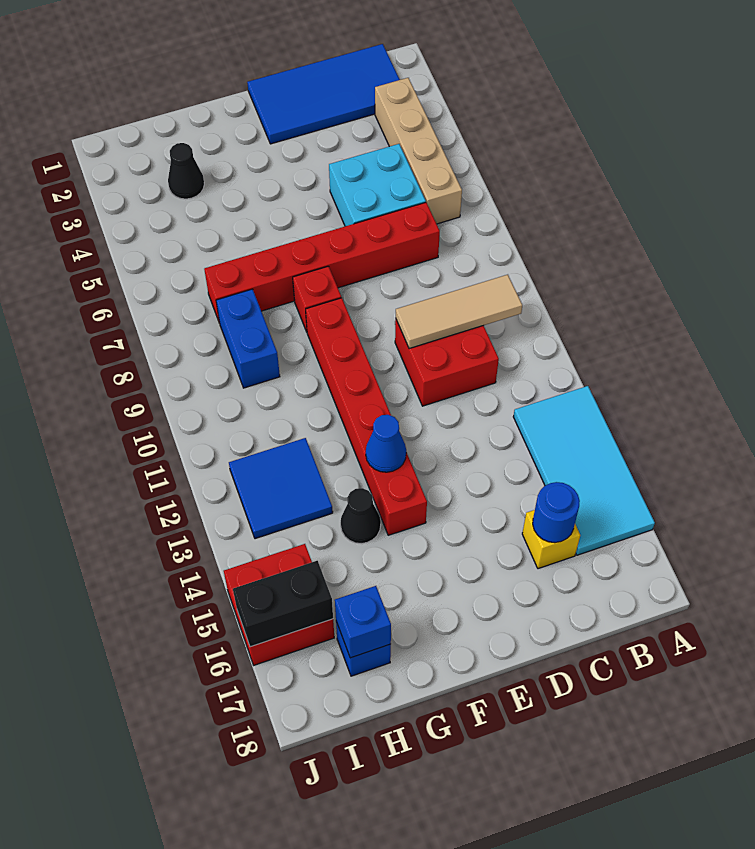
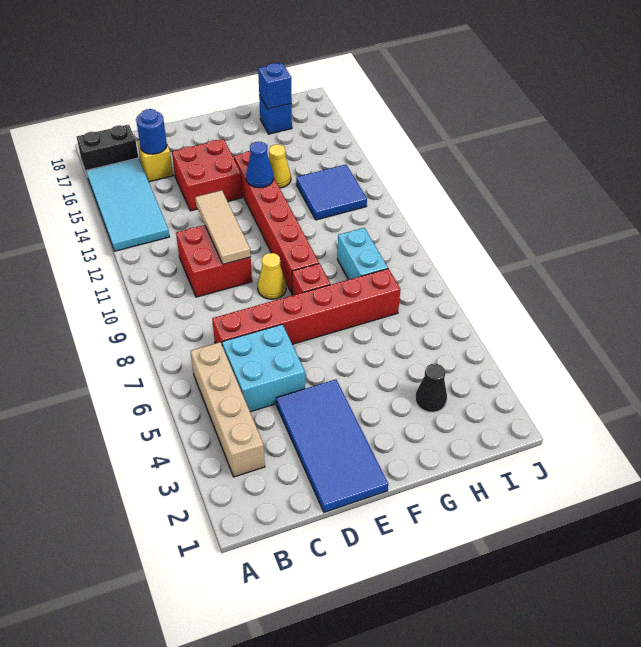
blue 2x4 tile [247,44,400,144] -> blue 2x4 tile turned to [276,379,388,512]
tan 1x3 tile [396,275,522,349] -> tan 1x3 tile turned to [195,190,251,264]
none -> yellow 1x1 cone [258,253,286,299]
black 1x1 cone [341,488,381,544] -> yellow 1x1 cone [269,144,291,188]
blue 1x2 brick [216,289,280,388] -> cyan 1x2 brick [337,228,388,280]
red 2x2 brick [224,544,334,665] -> red 2x2 brick moved to [172,139,242,211]
black 1x2 brick [233,561,333,647] -> black 1x2 brick moved to [77,125,138,175]

